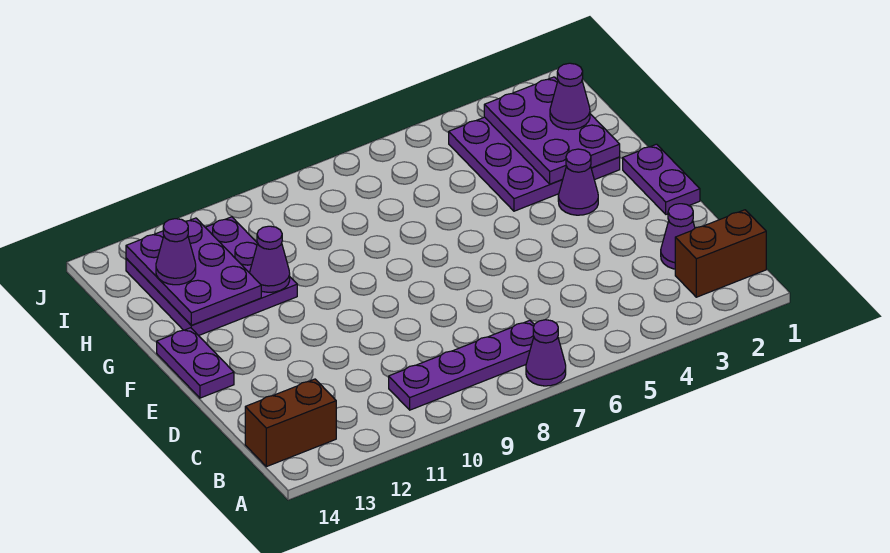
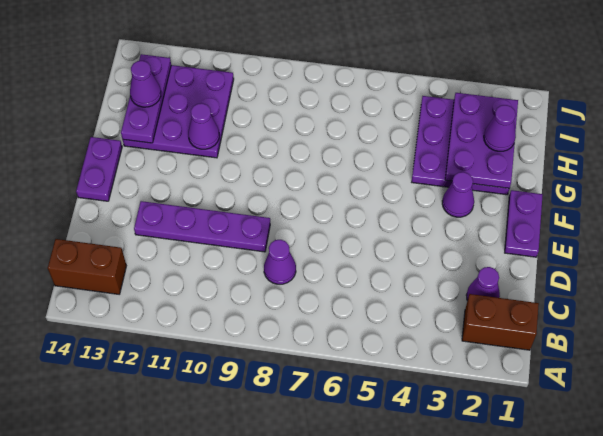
purple 1x1 cone [526,320,566,386] -> purple 1x1 cone moved to [264,240,296,284]
purple 1x4 plate [389,320,534,410] -> purple 1x4 plate moved to [134,201,270,252]
purple 2x3 plate [126,218,261,325] -> purple 1x3 plate [121,54,171,143]

